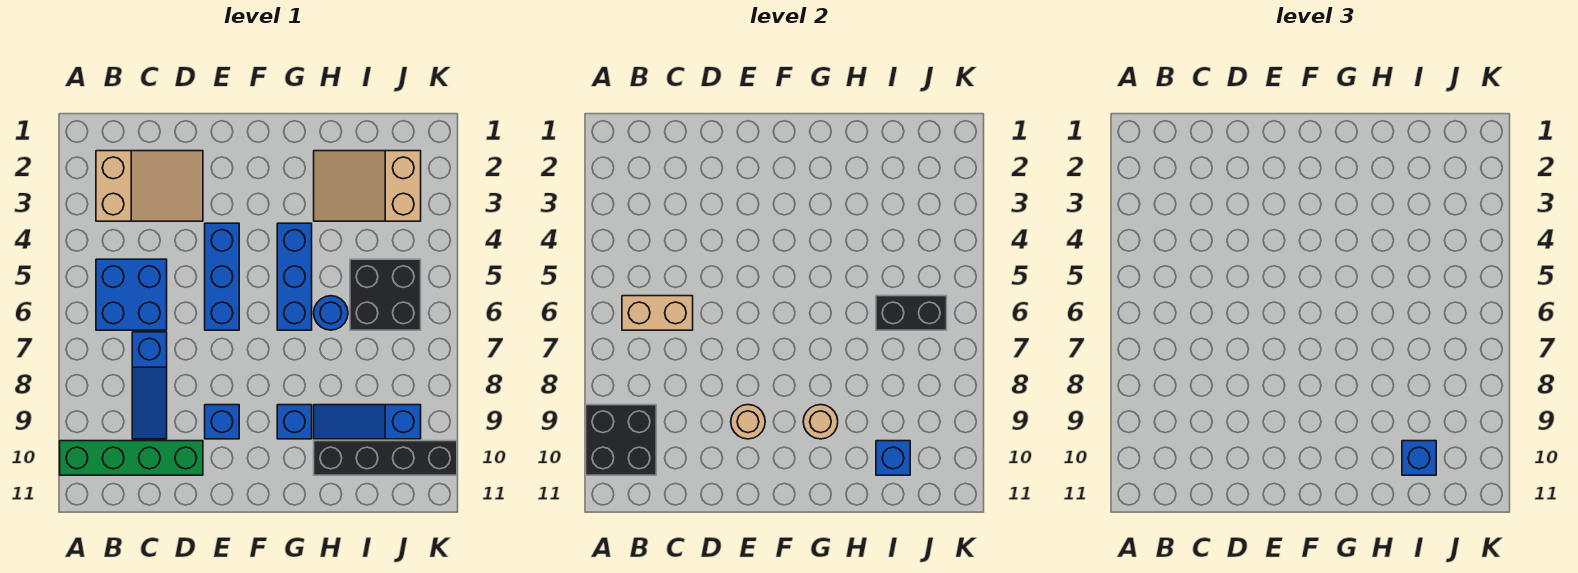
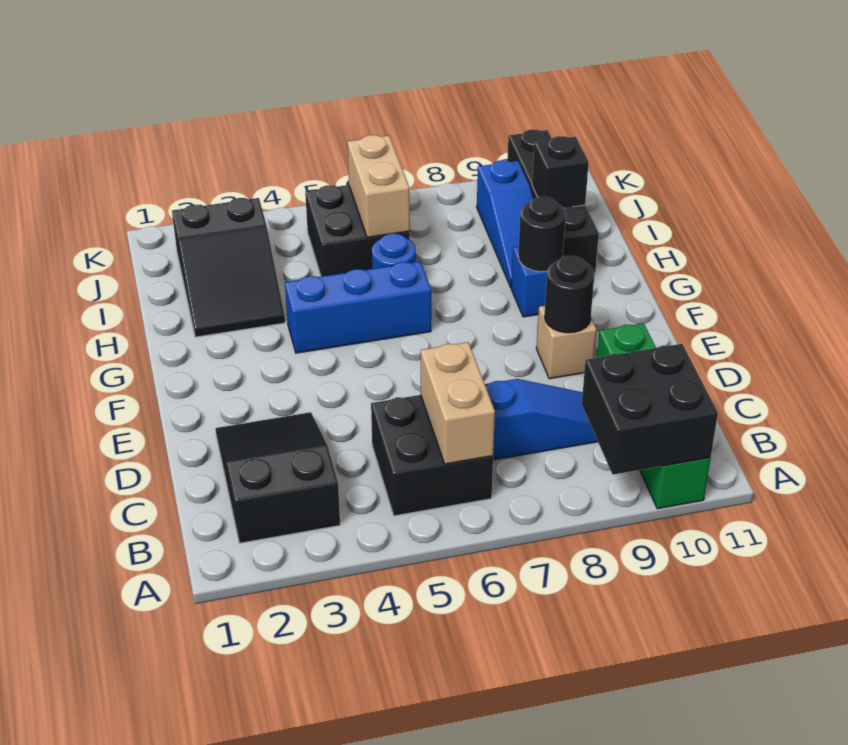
tan 2x3 slope [96,151,203,221] -> black 2x3 slope [215,412,340,543]
blue 2x2 brick [96,259,167,330] -> black 2x2 brick [371,395,493,516]
blue 1x3 brick [205,223,239,330] -> none
blue 1x1 brick [205,405,239,439] -> tan 1x1 brick [536,306,596,379]
tan 1x1 round brick [731,405,765,439] -> black 1x1 round brick [545,256,595,333]
tan 1x1 round brick [803,405,838,439] -> black 1x1 round brick [518,197,566,272]
tan 2x3 slope [314,151,421,221] -> black 2x3 slope [172,198,285,337]
black 1x2 brick [876,296,947,330] -> tan 1x2 brick [347,135,410,237]
blue 1x1 brick [876,441,910,475] -> black 1x1 brick [532,136,589,208]
blue 1x1 brick [1402,441,1436,475] -> none

